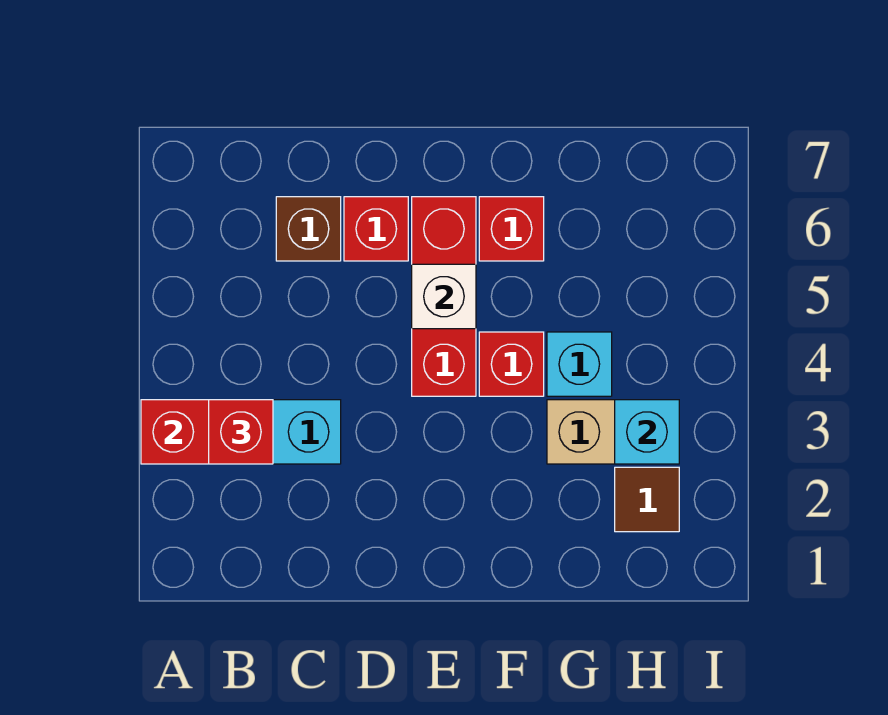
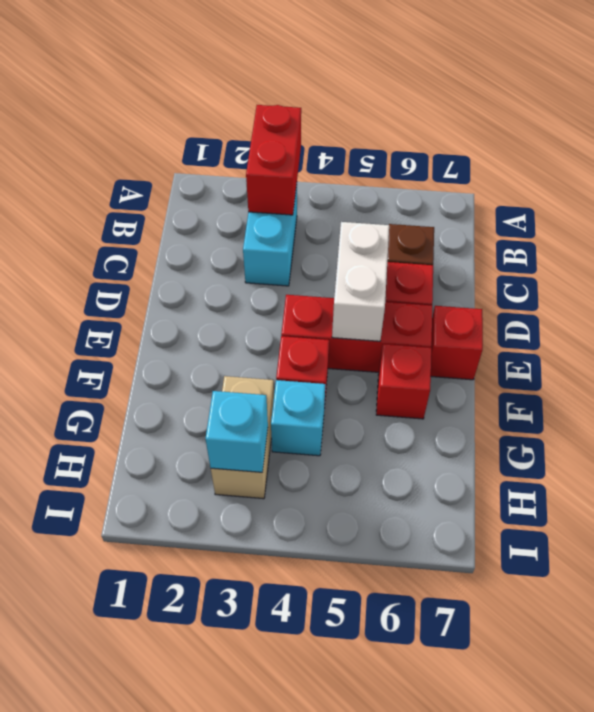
red 1x1 brick [209,400,273,464] -> red 1x1 brick moved to [431,306,483,380]
white 1x1 brick [412,264,476,329] -> white 1x2 brick [332,222,389,341]
brown 1x1 tile [615,467,679,532] -> none

